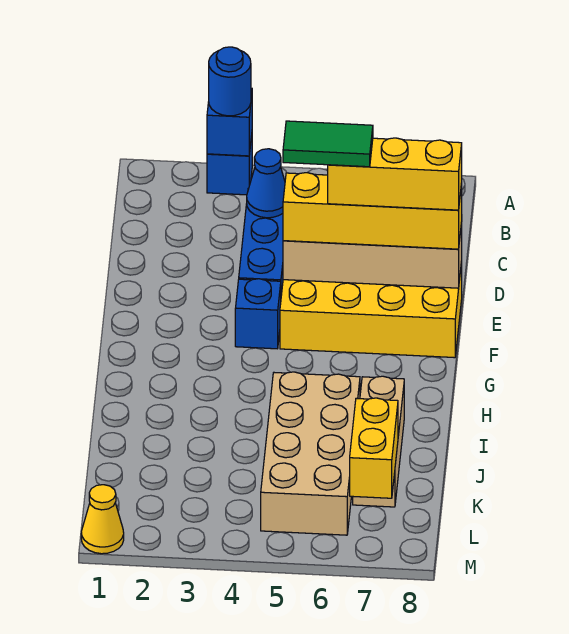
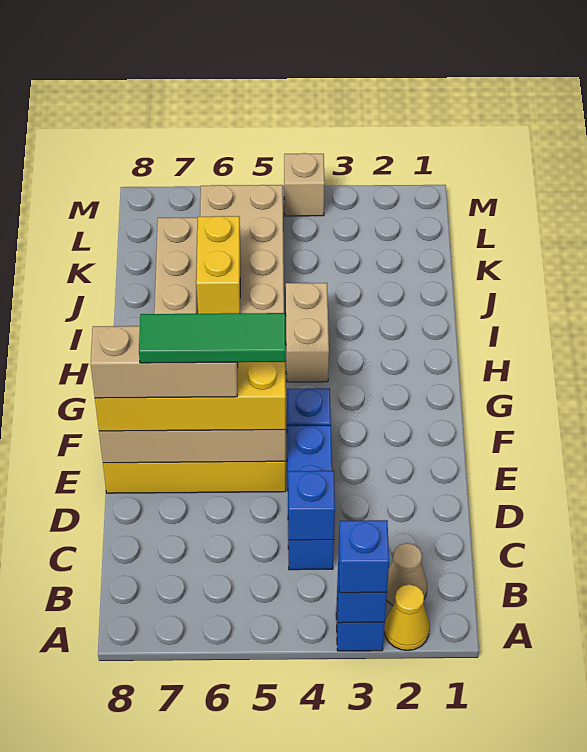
blue 1x1 round brick [209,47,251,116] -> blue 1x1 brick [339,520,389,593]
none -> tan 1x1 cone [386,543,427,606]
blue 1x1 cone [247,149,285,218] -> blue 1x1 brick [288,471,335,540]
green 1x2 tile [283,121,373,167] -> green 1x3 tile [139,313,286,363]
yellow 1x3 brick [328,138,462,210] -> tan 1x3 brick [91,326,238,398]
none -> tan 1x2 brick [286,283,329,382]
yellow 1x2 brick [350,398,398,498] -> yellow 1x2 brick moved to [196,216,240,314]
yellow 1x1 cone [81,485,124,554] -> yellow 1x1 cone moved to [384,584,430,650]
none -> tan 1x1 brick [284,153,325,216]

